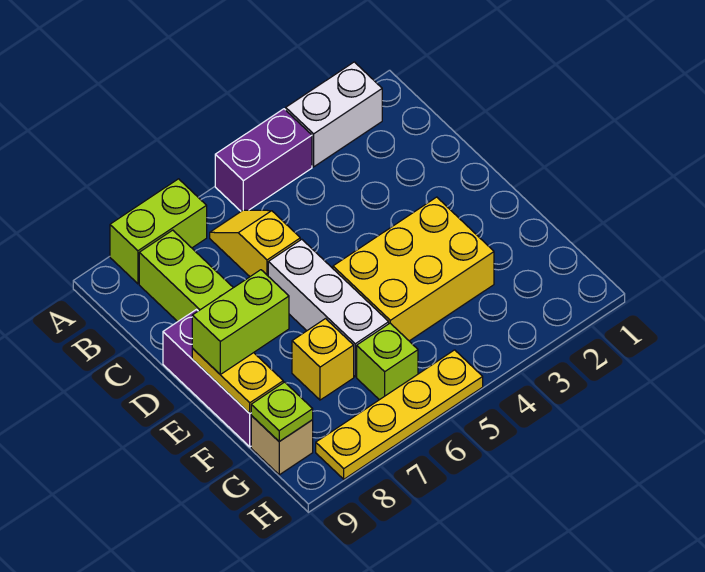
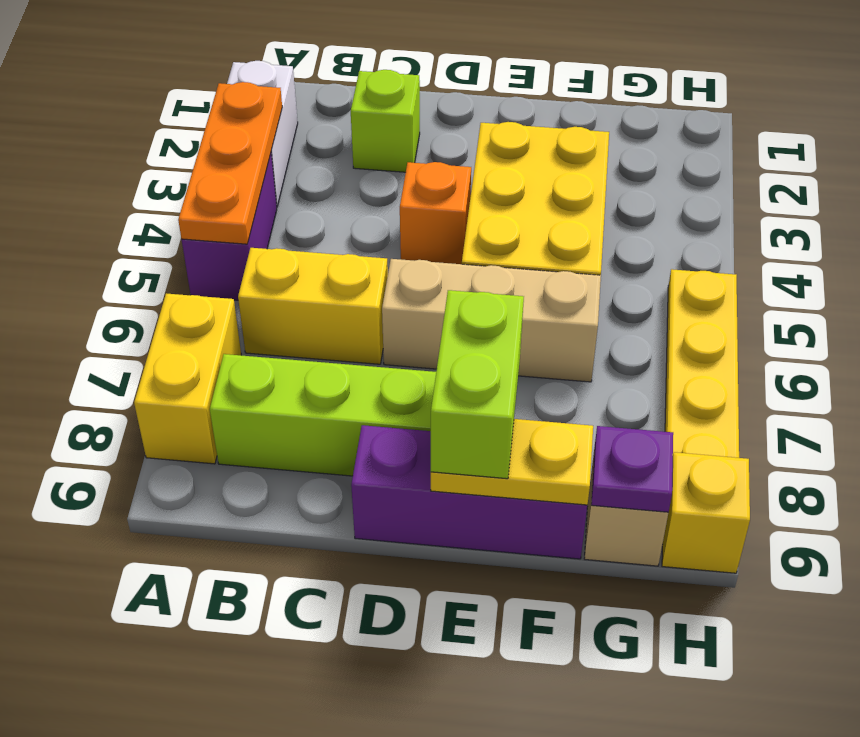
none -> orange 1x3 plate [178,82,282,244]
lime 1x2 brick [110,179,207,284] -> yellow 1x2 brick [134,293,241,464]
yellow 1x2 slope [210,210,300,276] -> yellow 1x2 brick [238,248,388,364]
none -> orange 1x1 brick [400,162,471,264]
white 1x3 brick [268,239,389,377] -> tan 1x3 brick [382,259,601,382]
yellow 1x1 brick [292,319,354,400] -> yellow 1x1 brick moved to [662,452,750,573]
lime 1x1 brick [357,323,418,400] -> lime 1x1 brick moved to [351,70,420,172]
lime 1x1 plate [251,382,313,441] -> purple 1x1 plate [591,426,673,512]

